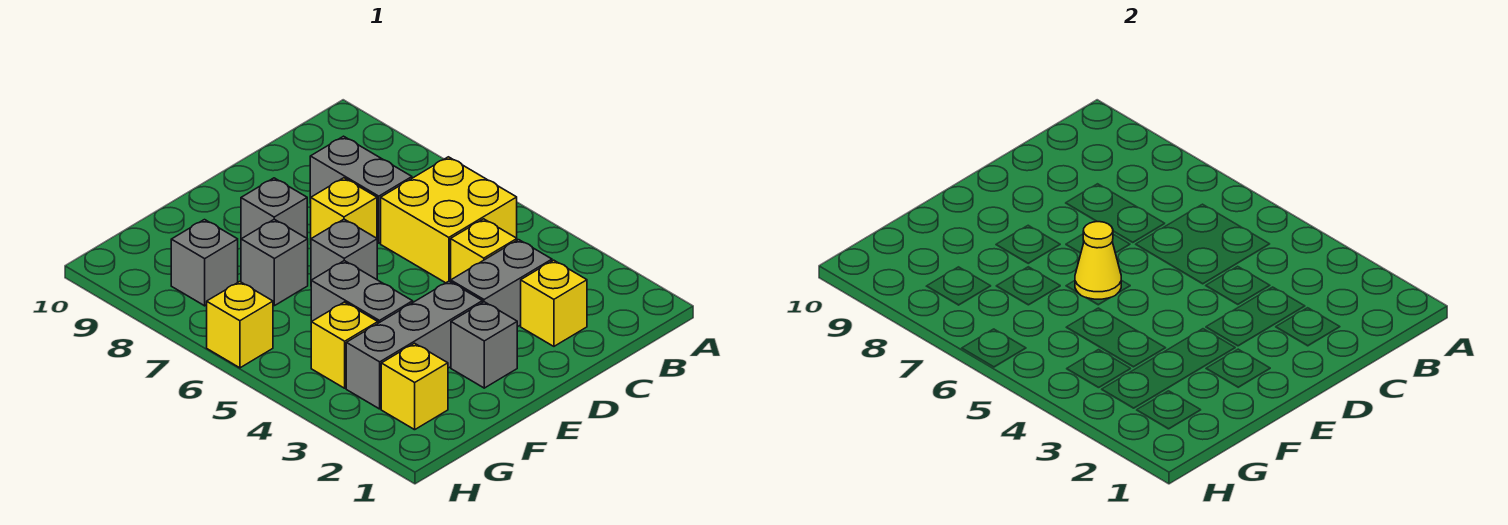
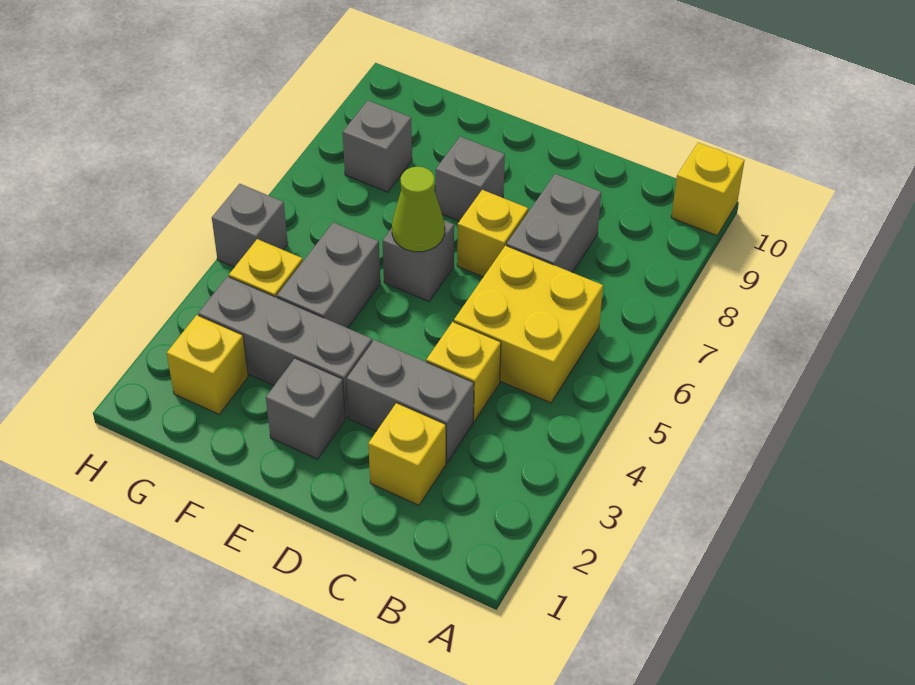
yellow 1x1 cone [1075,222,1121,299] -> lime 1x1 cone [392,167,445,252]
grey 1x1 brick [241,219,308,306] -> grey 1x1 brick moved to [212,184,288,267]
yellow 1x1 brick [207,282,273,368] -> yellow 1x1 brick moved to [671,143,745,236]

